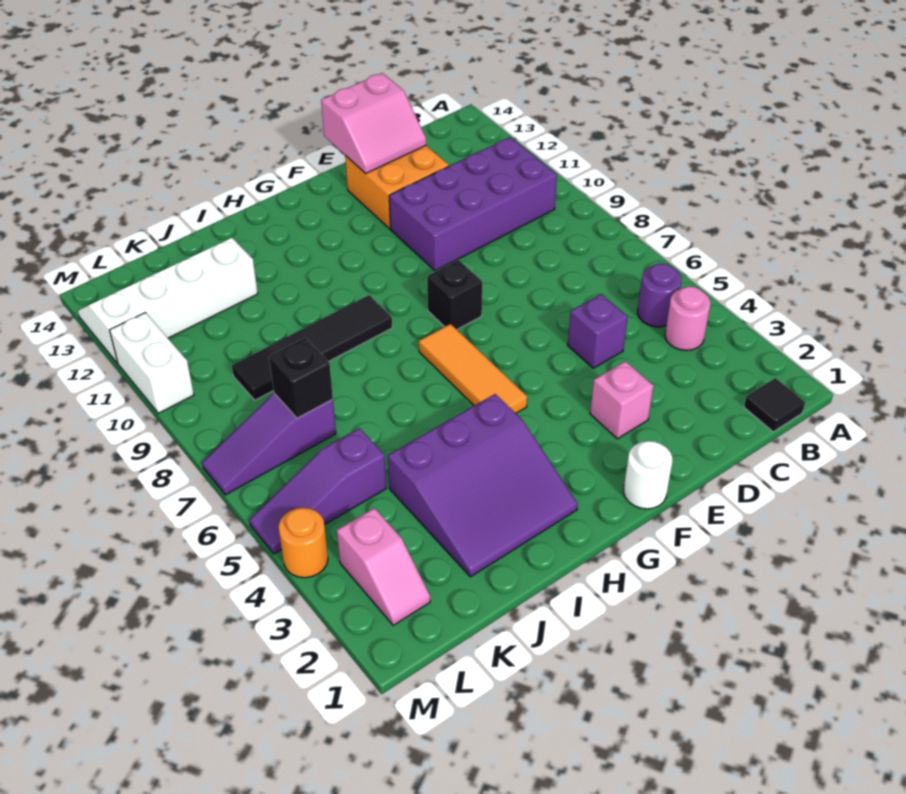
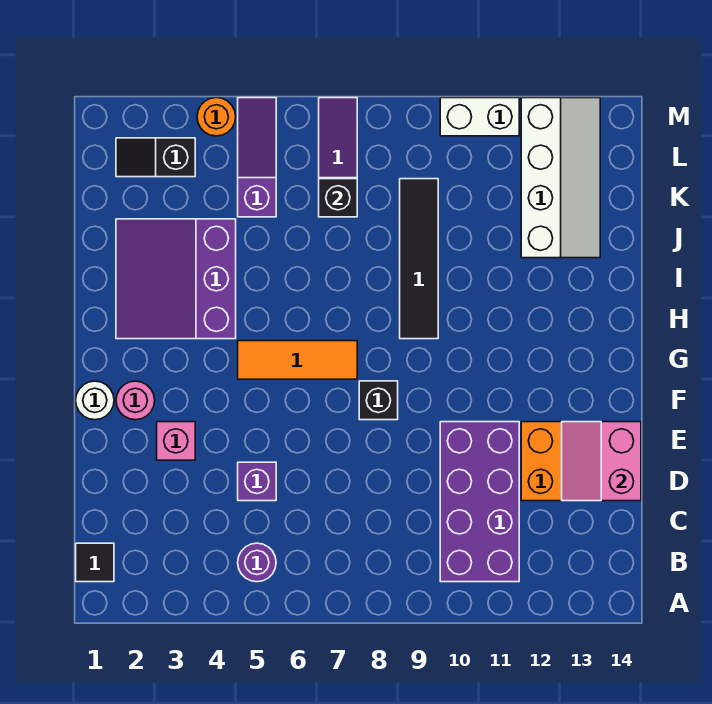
pink 1x1 round brick [665,286,710,350] -> pink 1x1 round brick moved to [116,381,155,420]
pink 1x2 slope [337,508,430,625] -> black 1x2 slope [116,138,195,177]

